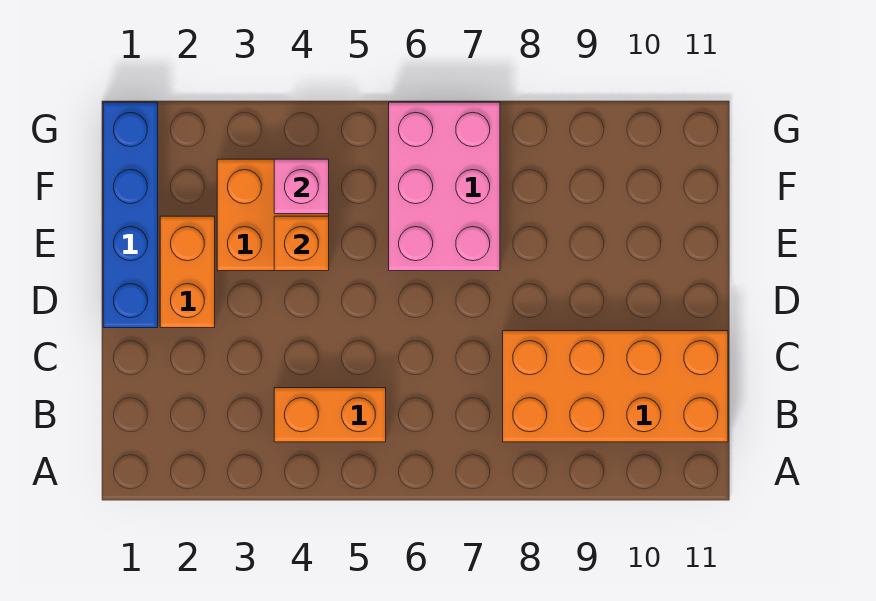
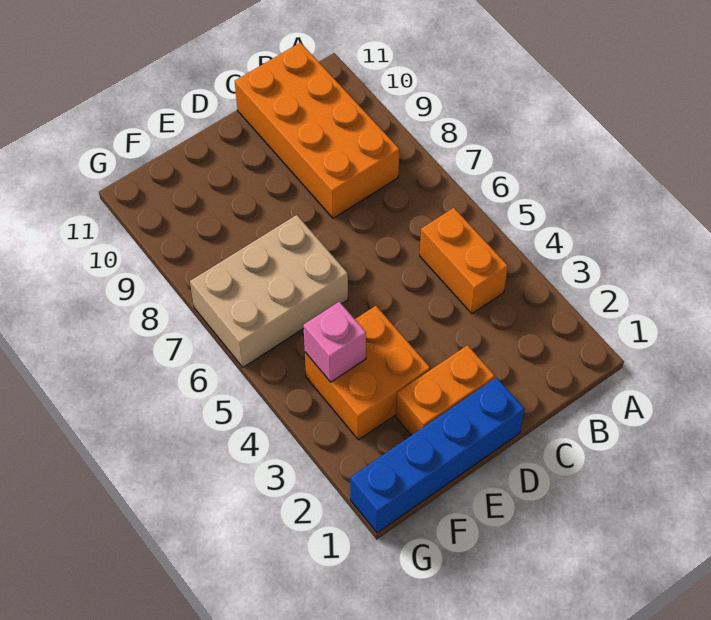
orange 1x1 brick [274,216,329,271] -> none
pink 2x3 brick [389,102,500,271] -> tan 2x3 brick [190,215,348,367]

